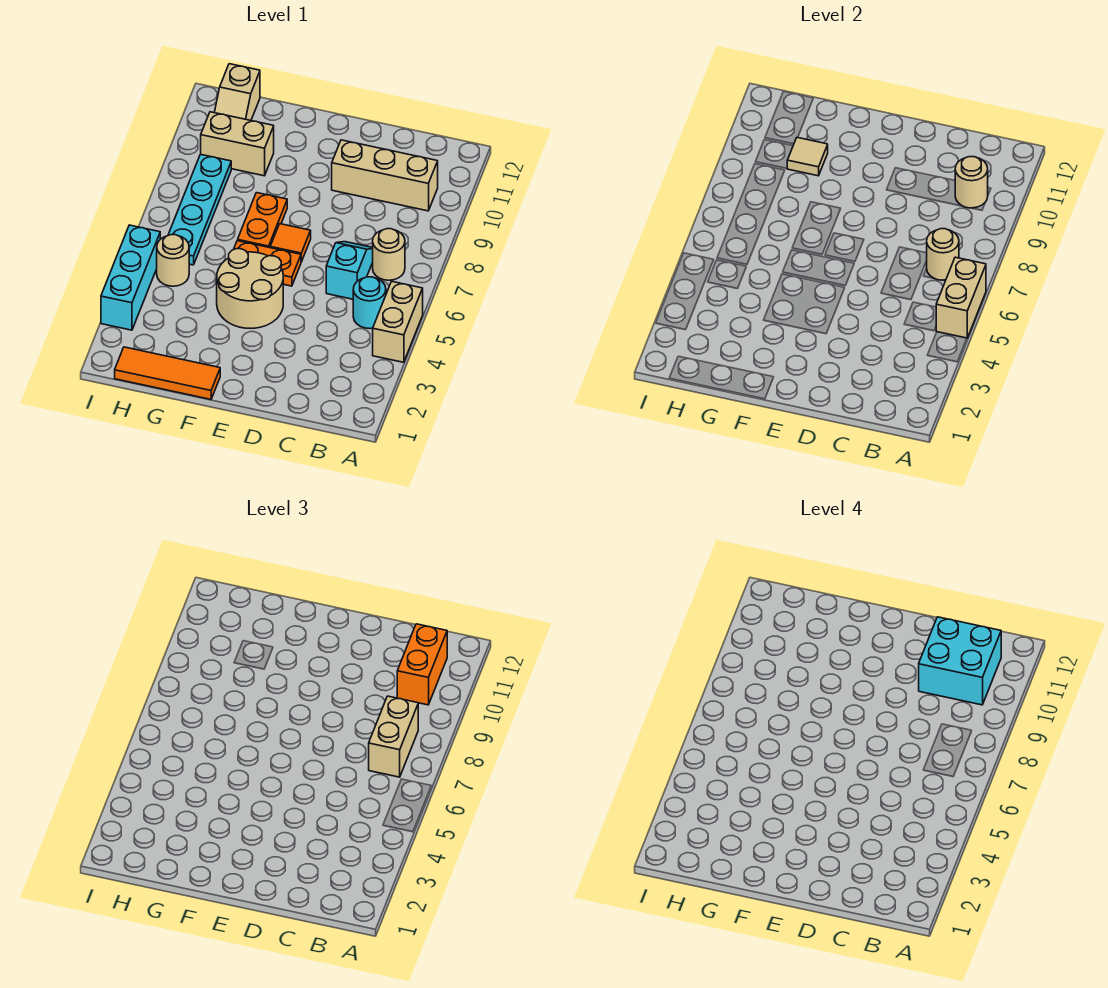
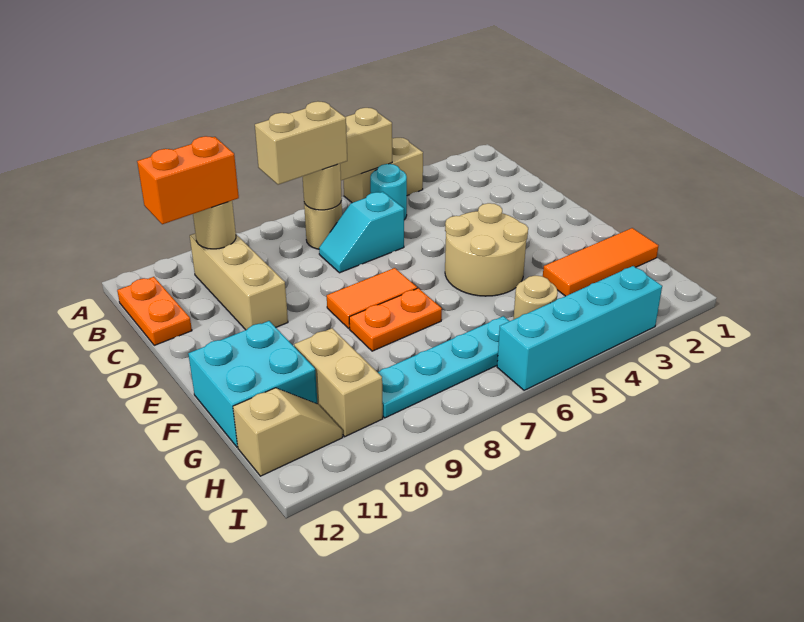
cyan 2x2 brick [919,617,1001,705] -> cyan 2x2 brick moved to [188,321,317,447]
orange 1x2 plate [234,241,301,286] -> orange 1x2 plate moved to [117,277,192,345]
orange 1x1 tile [270,224,311,262] -> orange 1x2 tile [327,268,417,328]
orange 1x3 tile [115,347,220,399] -> orange 1x3 tile turned to [543,228,658,296]
tan 1x1 tile [787,138,828,176] -> none
cyan 1x3 brick [101,225,160,330] -> cyan 1x4 brick [497,266,662,390]

